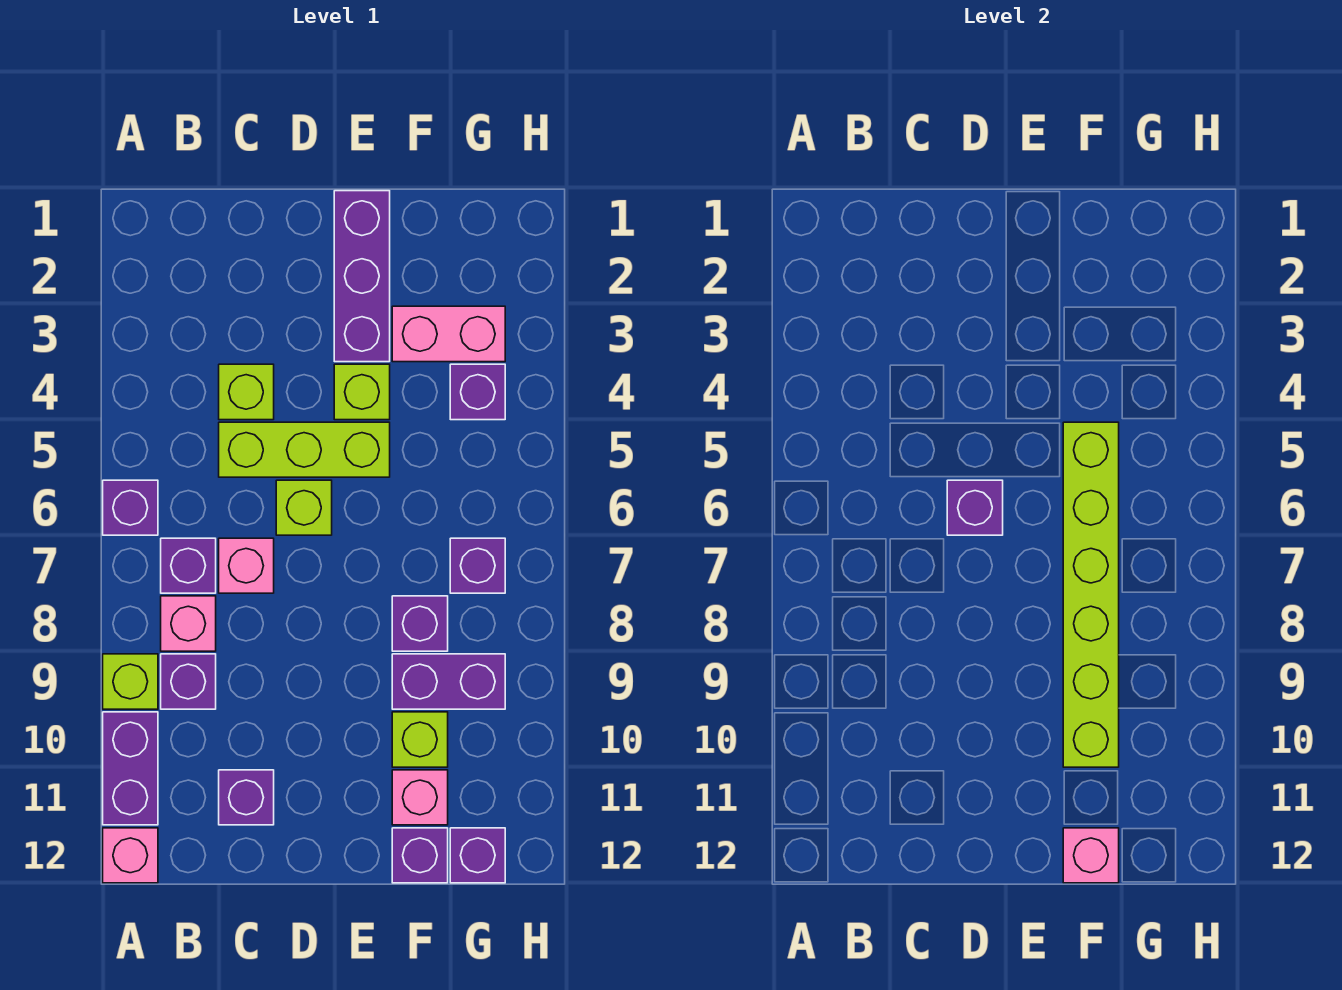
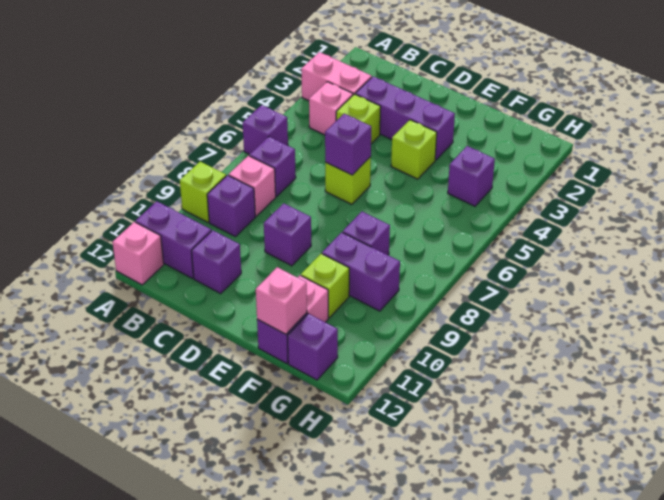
purple 1x2 brick [103,712,158,825] -> purple 1x2 brick turned to [135,201,211,278]
lime 1x3 brick [219,422,390,477] -> none
pink 1x1 brick [219,538,274,593] -> pink 1x1 brick moved to [309,82,353,135]
purple 1x3 brick [334,191,390,362] -> purple 1x3 brick turned to [355,76,455,160]
pink 1x2 brick [392,306,505,362] -> pink 1x2 brick moved to [301,52,372,101]
lime 1x6 brick [1063,422,1119,767] -> none
purple 1x1 brick [450,538,505,593] -> purple 1x1 brick moved to [264,203,311,266]

